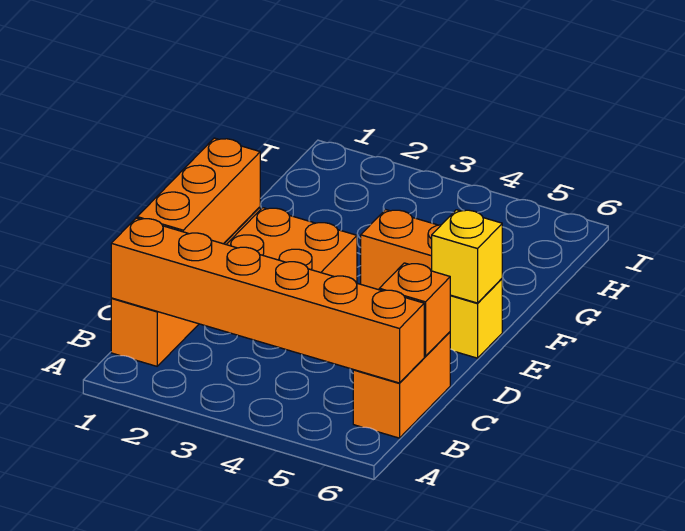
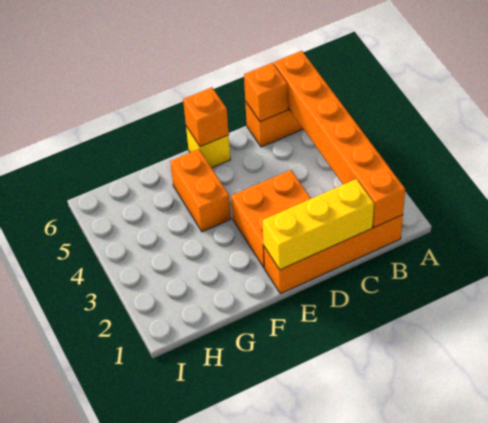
orange 1x3 brick [137,138,260,244] -> yellow 1x3 brick [263,179,374,270]
yellow 1x1 brick [432,210,502,303] -> orange 1x1 brick [183,87,229,147]

